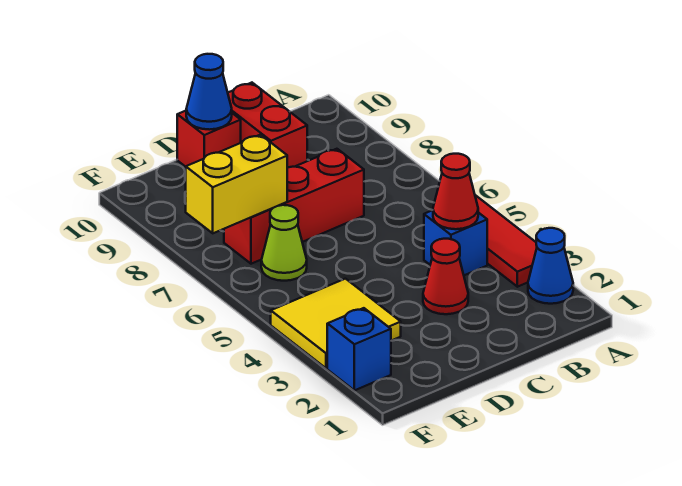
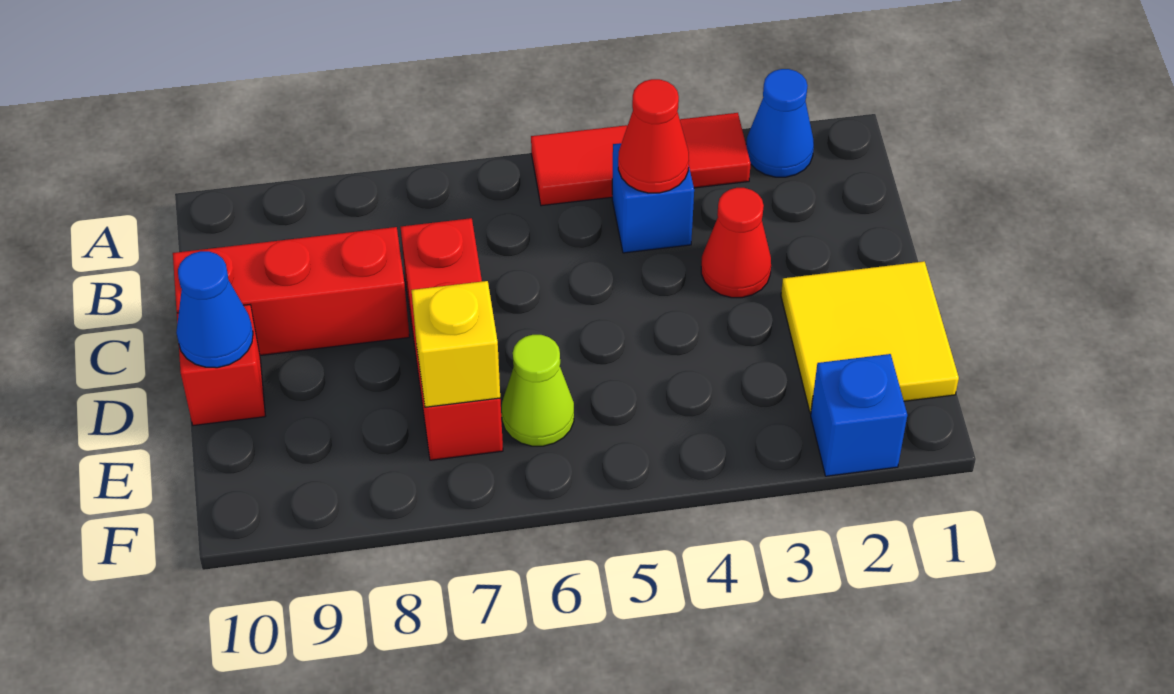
red 1x2 brick [228,83,307,168] -> red 1x3 brick [173,227,410,355]
yellow 2x2 tile [271,279,401,368] -> yellow 2x2 tile moved to [781,261,959,413]
yellow 1x2 brick [186,135,287,233] -> yellow 1x1 brick [411,281,500,407]

